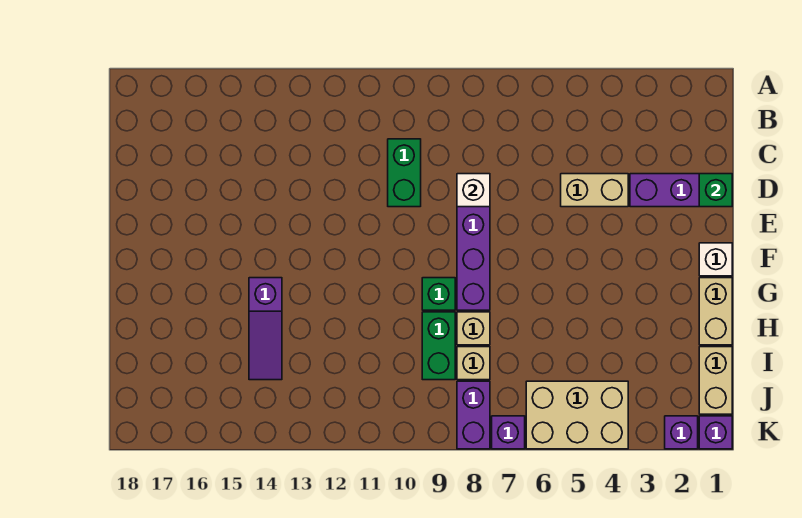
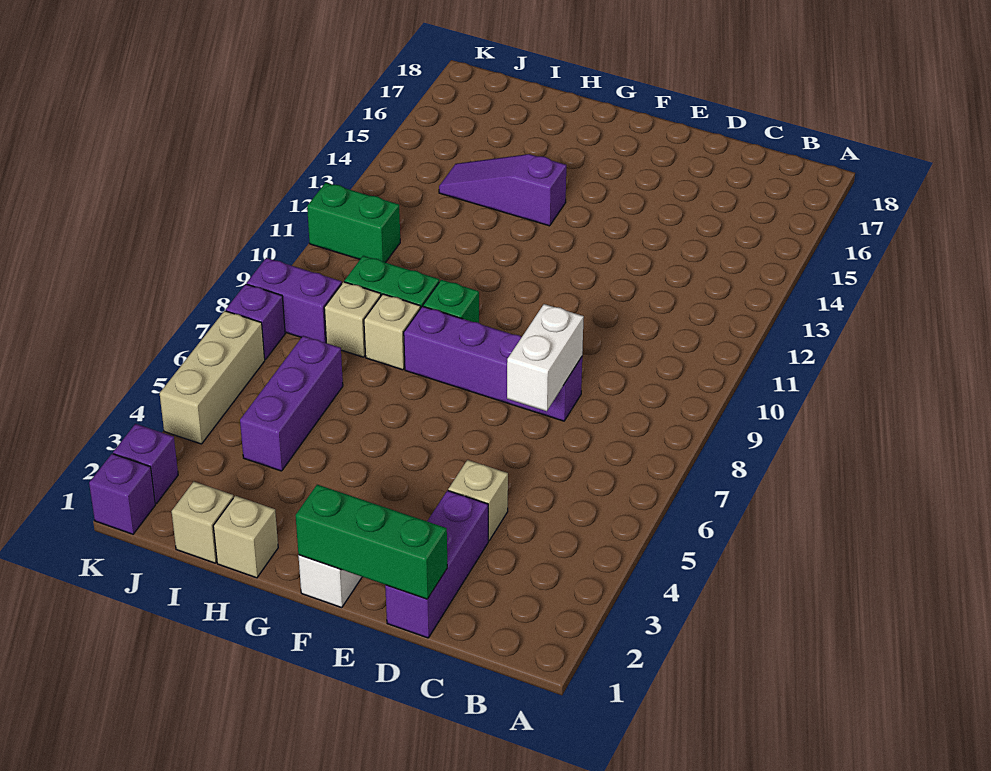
green 1x2 brick [388,139,421,207] -> green 1x2 brick moved to [307,183,400,263]
green 1x1 brick [699,174,732,207] -> green 1x3 brick [295,485,447,599]
tan 1x2 brick [561,174,628,207] -> tan 1x1 brick [448,460,508,541]
white 1x1 brick [457,174,490,207] -> white 1x2 brick [507,304,584,411]
tan 1x2 brick [699,278,732,345] -> tan 1x1 brick [213,496,278,578]
tan 1x2 brick [699,347,732,414] -> tan 1x1 brick [171,482,233,563]
none -> purple 1x3 brick [240,336,343,471]
tan 2x3 brick [526,381,628,449] -> tan 1x3 brick [160,311,265,444]

